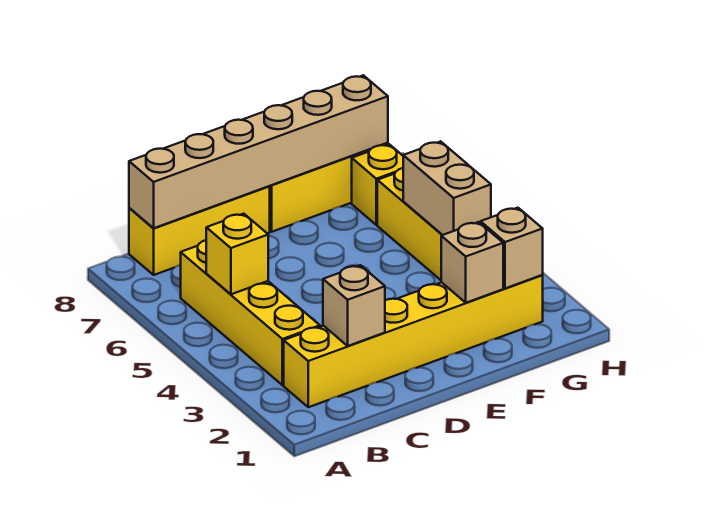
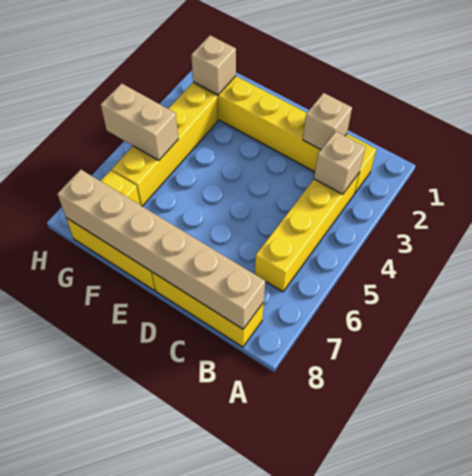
yellow 1x1 brick [206,214,268,294] -> none
tan 1x1 brick [441,222,503,303] -> tan 1x1 brick moved to [314,131,365,194]
tan 1x2 brick [403,141,491,235] -> tan 1x2 brick turned to [101,83,178,160]

